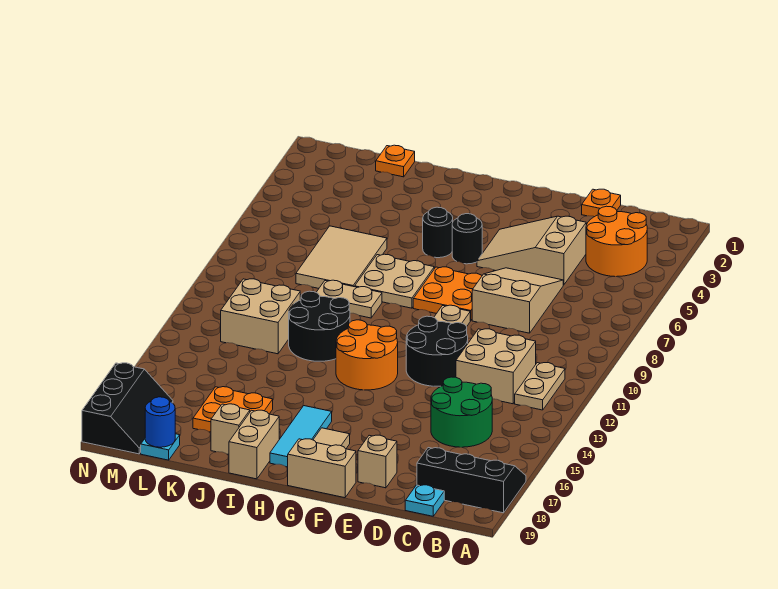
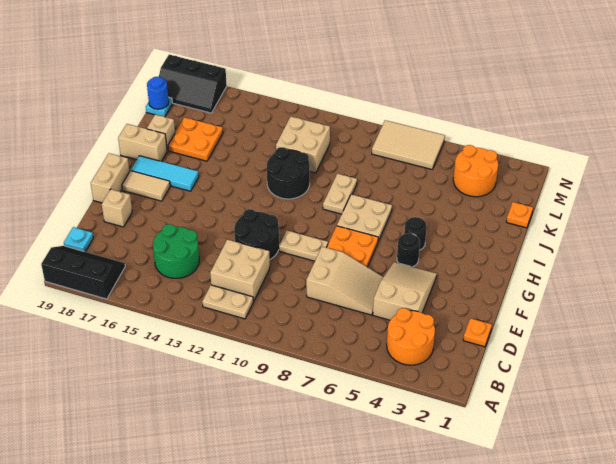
black 2x3 slope [417,448,526,513] -> black 2x3 slope turned to [41,246,125,299]
orange 2x2 round brick [336,320,398,390] -> orange 2x2 round brick moved to [453,145,498,197]
tan 2x3 tile [296,226,387,288] -> tan 2x3 tile moved to [372,120,445,169]

